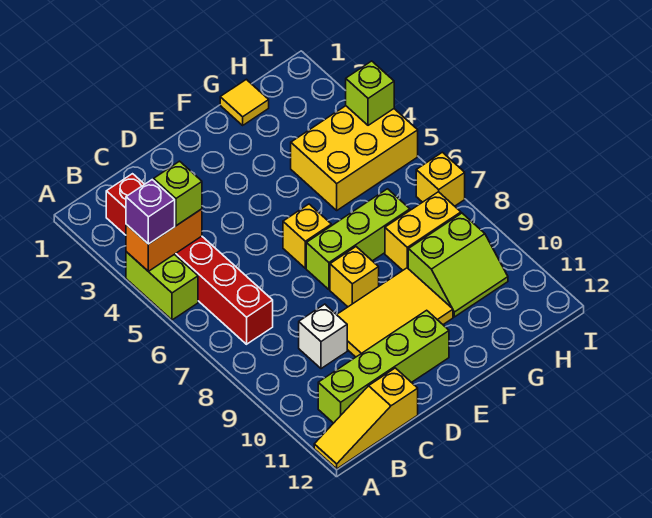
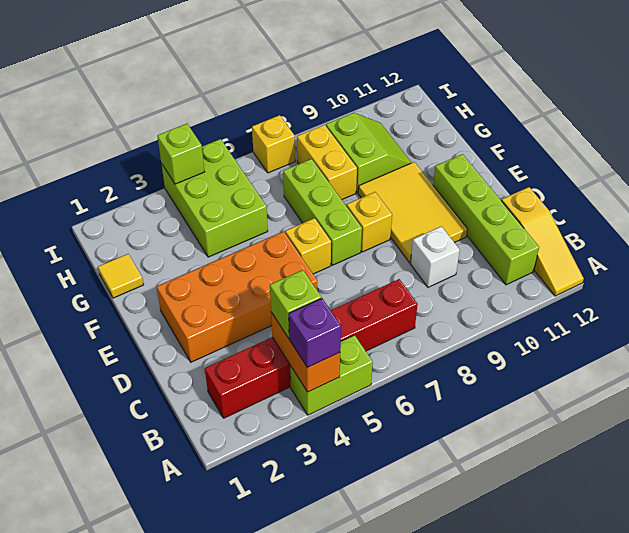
none -> orange 2x4 brick [157,231,317,362]
yellow 2x3 brick [291,106,418,210] -> lime 2x3 brick [161,139,268,257]

